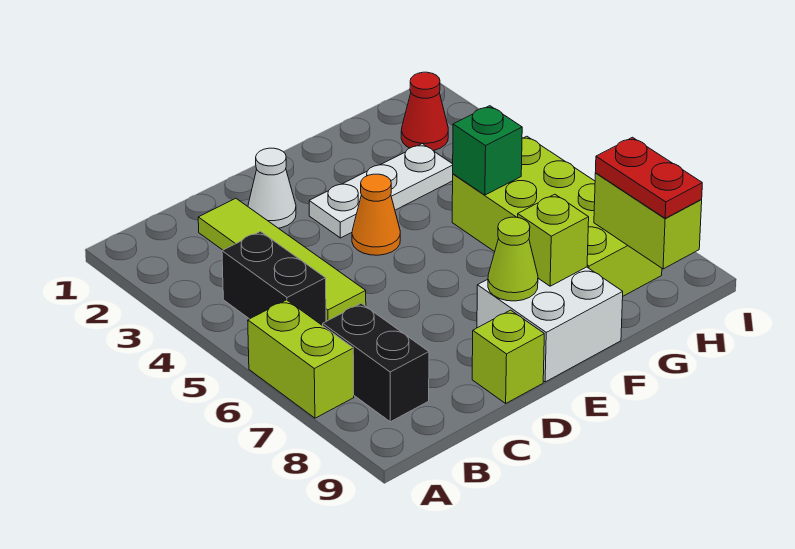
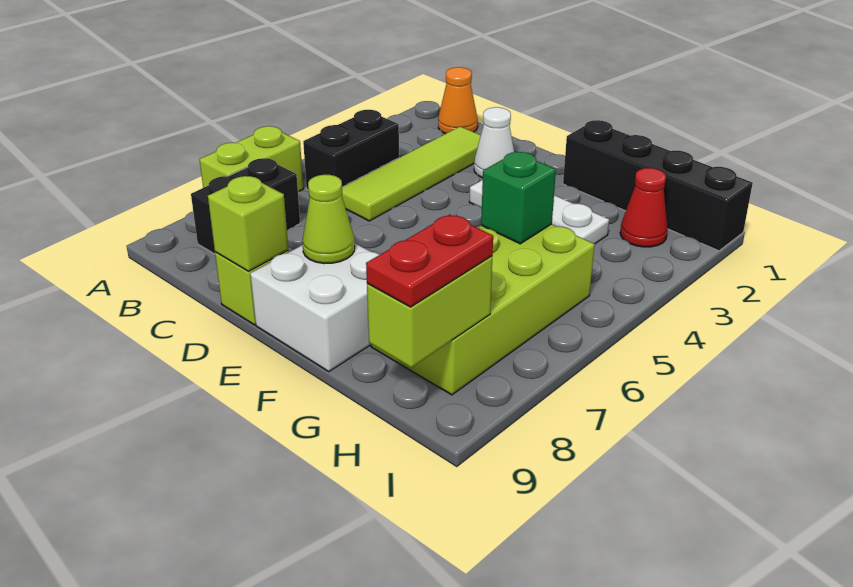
orange 1x1 cone [352,174,400,255] -> orange 1x1 cone moved to [438,67,478,134]
none -> black 1x4 brick [563,120,753,251]
lime 1x1 brick [518,194,589,286] -> lime 1x1 brick moved to [208,176,288,271]

